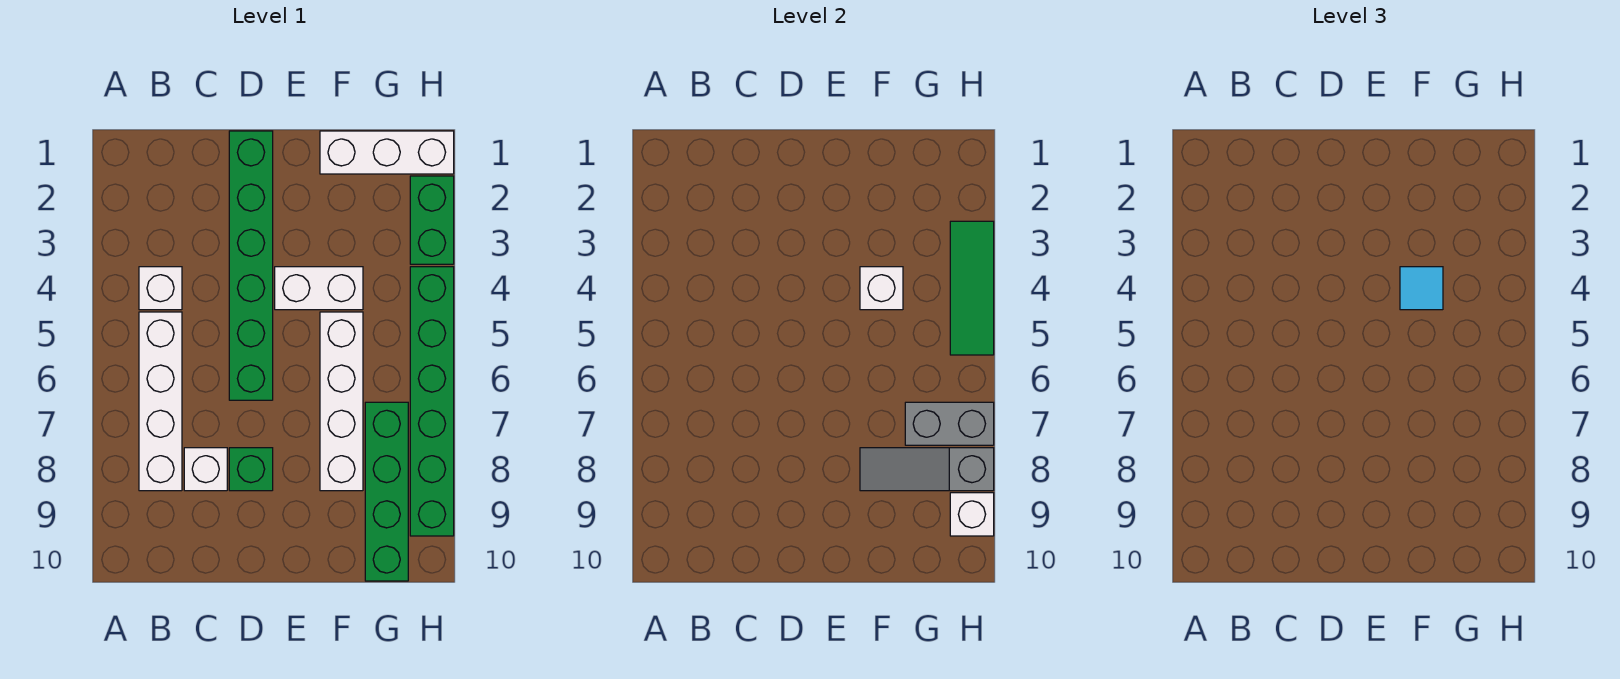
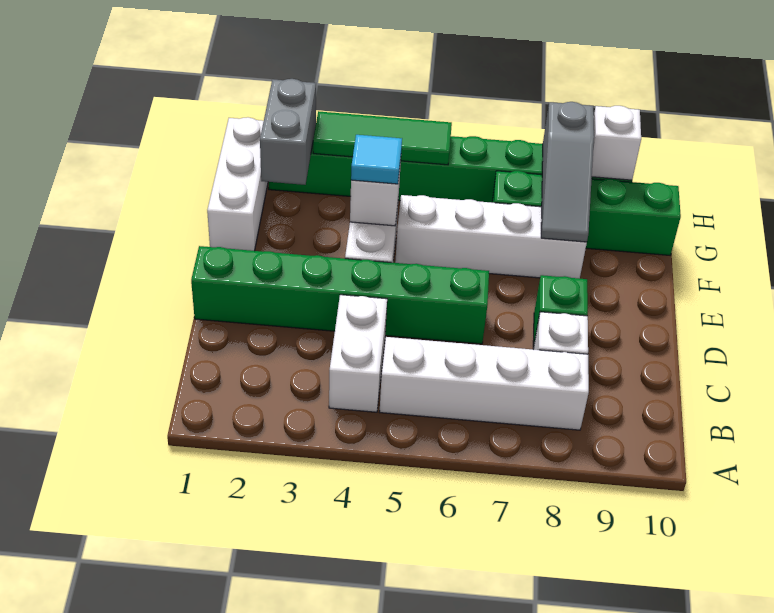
white 1x1 brick [139,267,182,310] -> white 1x2 brick [329,295,387,412]
grey 1x2 brick [905,402,994,445] -> grey 1x2 brick moved to [260,79,316,185]

